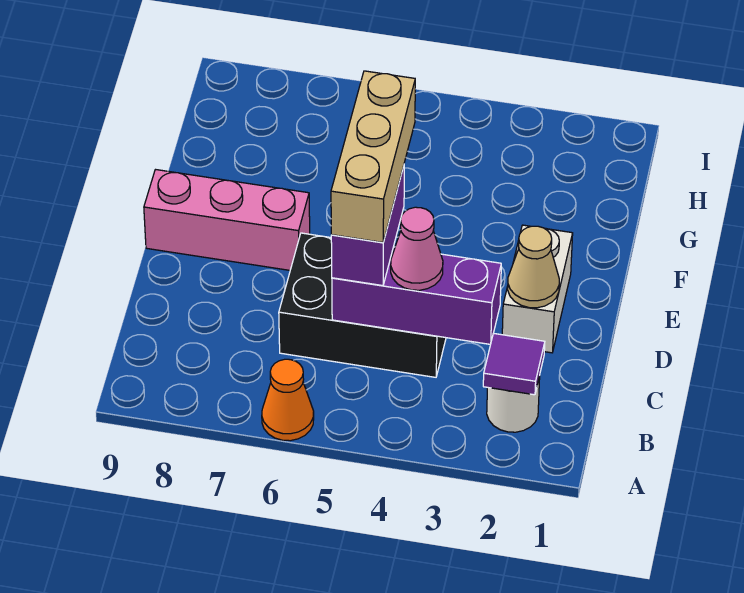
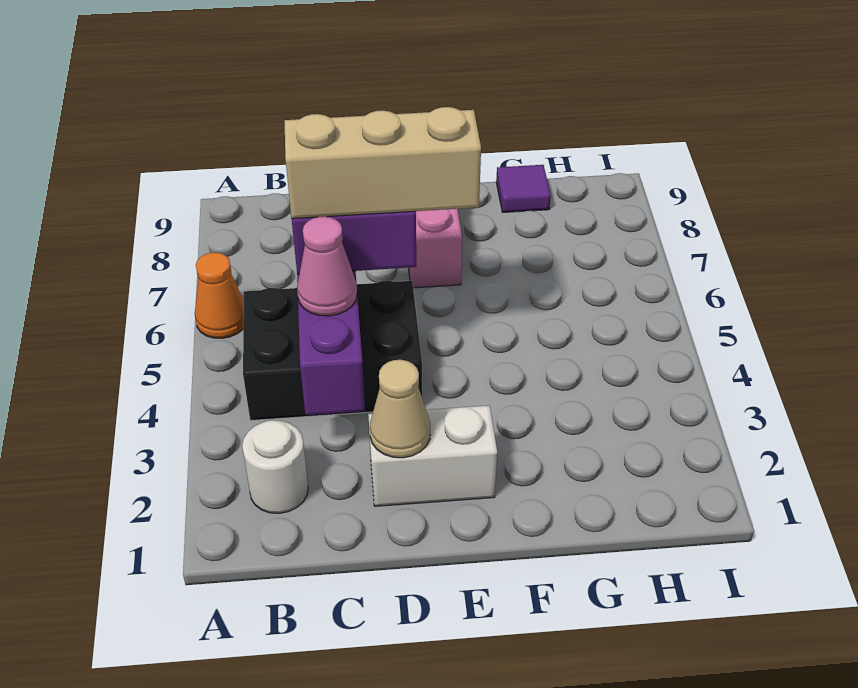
purple 1x1 tile [483,333,545,395] -> purple 1x1 tile moved to [496,165,551,212]
black 2x3 brick [279,233,446,377] -> black 2x3 brick turned to [243,281,422,421]

